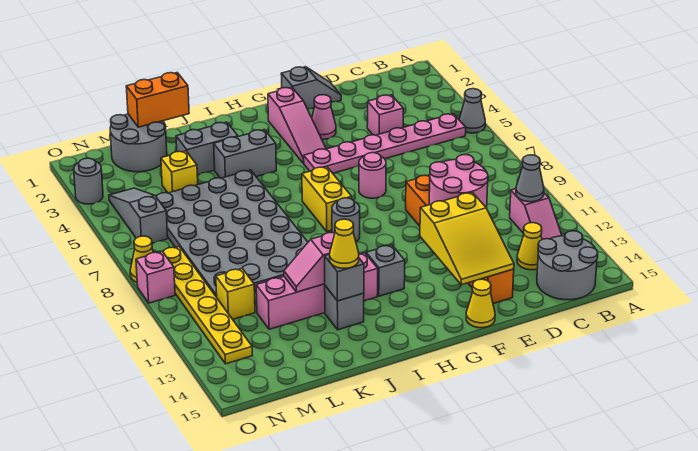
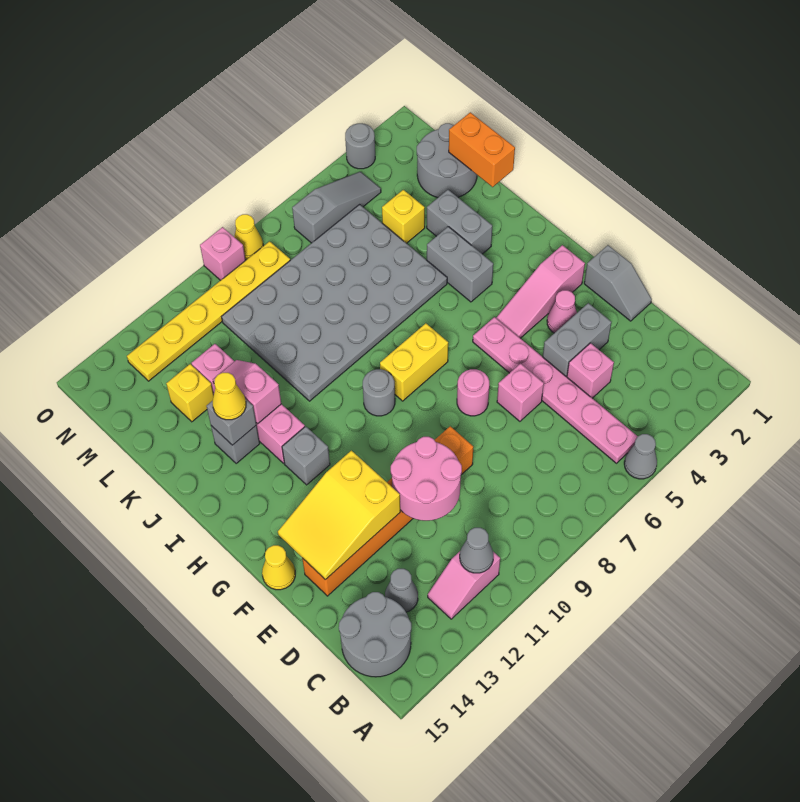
yellow 1x1 cone [517,223,542,270] -> grey 1x1 cone [385,569,418,612]
none -> grey 1x2 brick [543,303,611,377]
none -> pink 1x1 brick [497,364,544,421]
yellow 1x1 brick [216,268,255,319] -> yellow 1x1 brick moved to [166,364,214,422]

